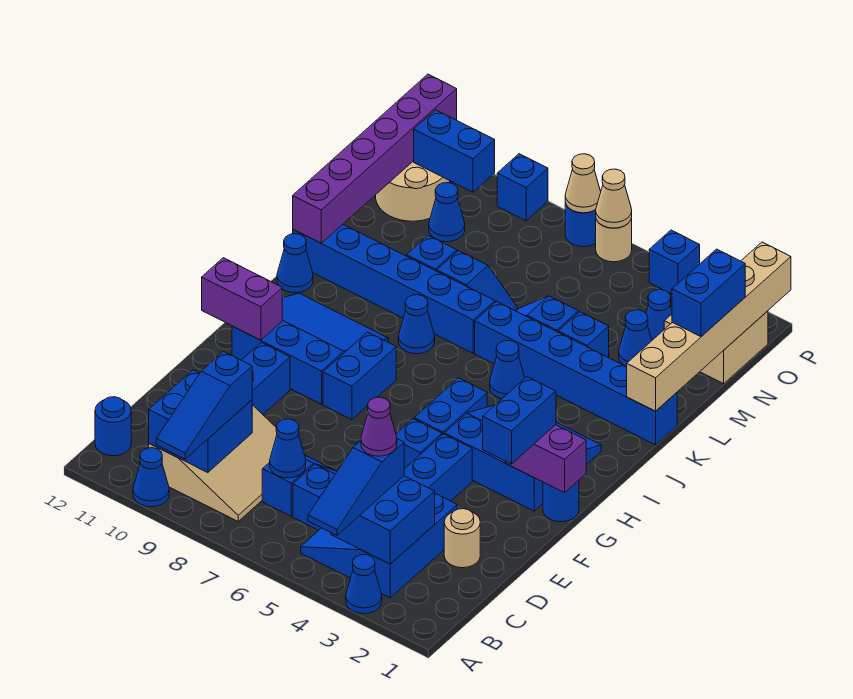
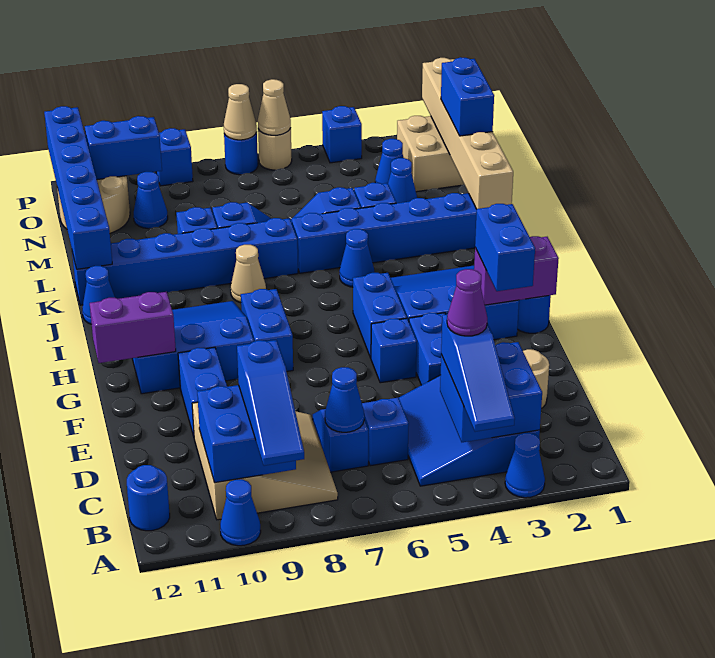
blue 1x1 cone [398,295,435,354] -> tan 1x1 cone [231,245,266,303]
purple 1x6 brick [293,74,457,243] -> blue 1x6 brick [44,106,112,269]

